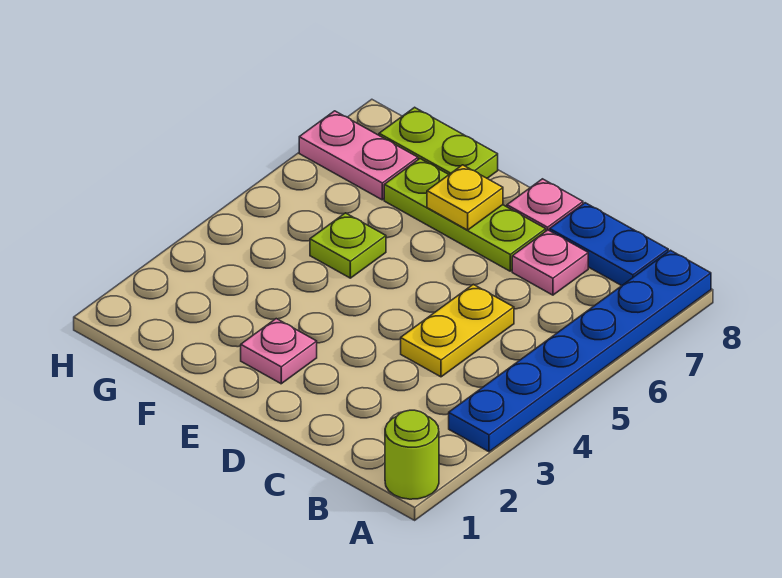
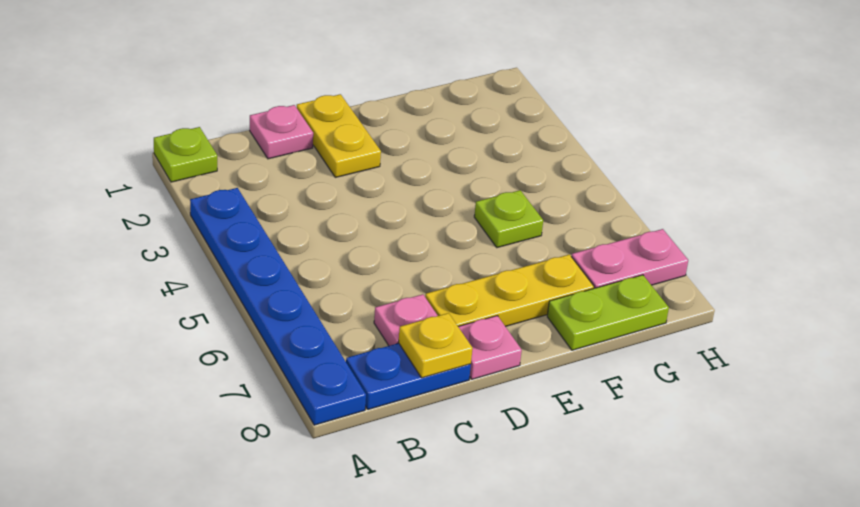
lime 1x1 round brick [385,410,439,499] -> lime 1x1 plate [154,127,217,182]
yellow 1x2 plate [401,284,514,377] -> yellow 1x2 plate moved to [297,94,381,177]
lime 1x3 plate [384,159,546,271] -> yellow 1x3 plate [425,254,594,327]
pink 1x1 plate [241,319,317,384] -> pink 1x1 plate moved to [250,105,313,159]
yellow 1x1 plate [427,165,503,230] -> yellow 1x1 plate moved to [399,313,473,378]

